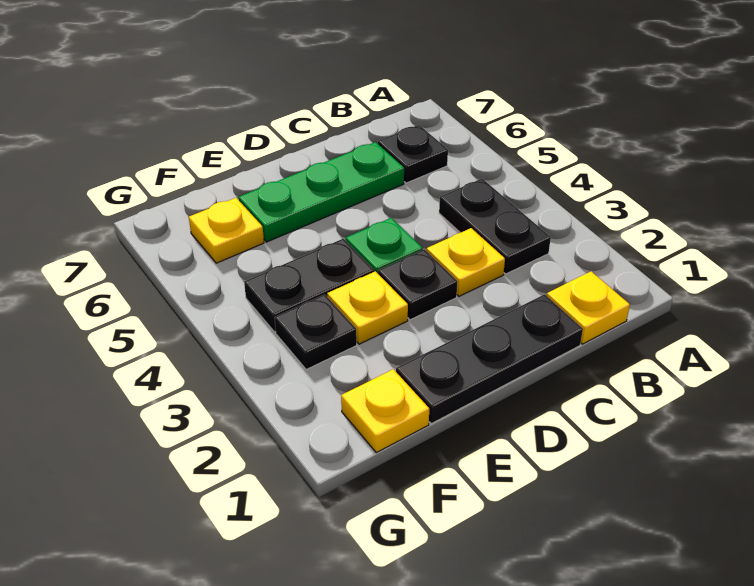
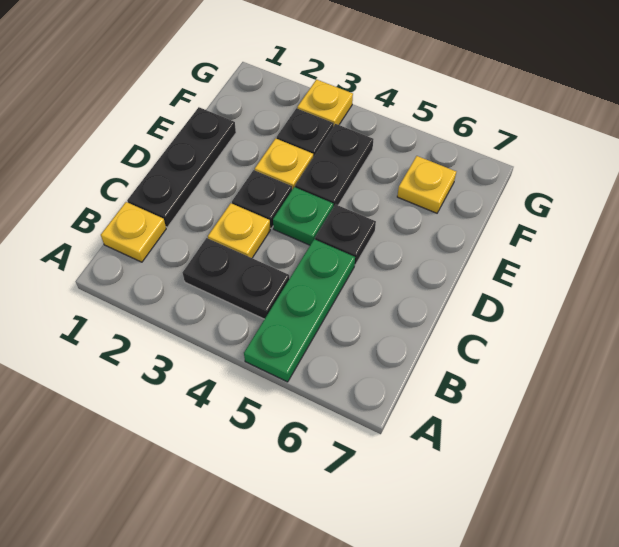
black 1x1 plate [378,125,448,183] -> black 1x1 plate moved to [315,205,376,265]
green 1x3 plate [239,142,404,242] -> green 1x3 plate moved to [244,239,355,382]
yellow 1x1 plate [341,369,429,453] -> yellow 1x1 plate moved to [297,80,353,126]

